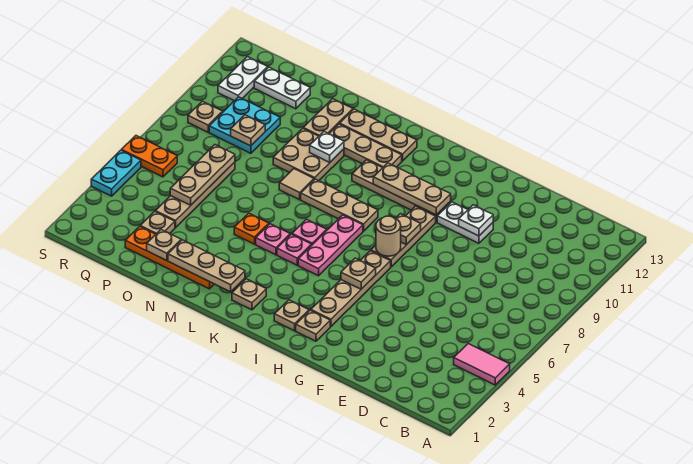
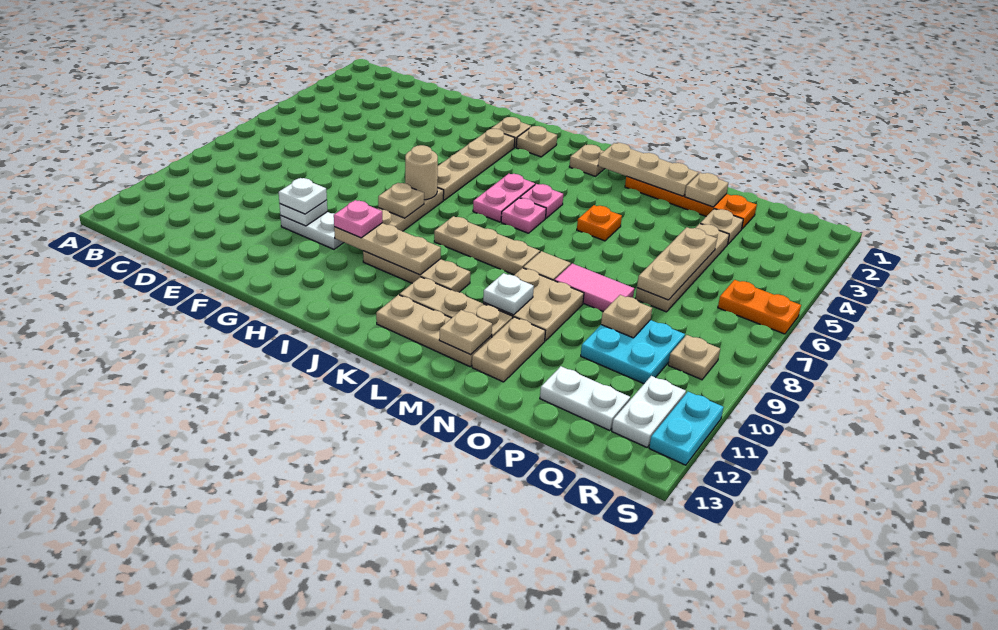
pink 1x2 tile [454,344,510,385] -> pink 1x2 tile moved to [555,264,634,312]
none -> white 1x1 plate [279,178,327,214]
tan 1x1 plate [341,258,376,289] -> tan 1x1 plate moved to [439,310,492,355]
pink 1x3 plate [298,215,363,276] -> pink 1x2 plate [473,174,535,222]
pink 1x1 plate [256,224,290,255] -> pink 1x1 plate moved to [334,200,382,238]
cyan 1x2 plate [91,150,141,196] -> cyan 1x2 plate moved to [649,392,724,465]

